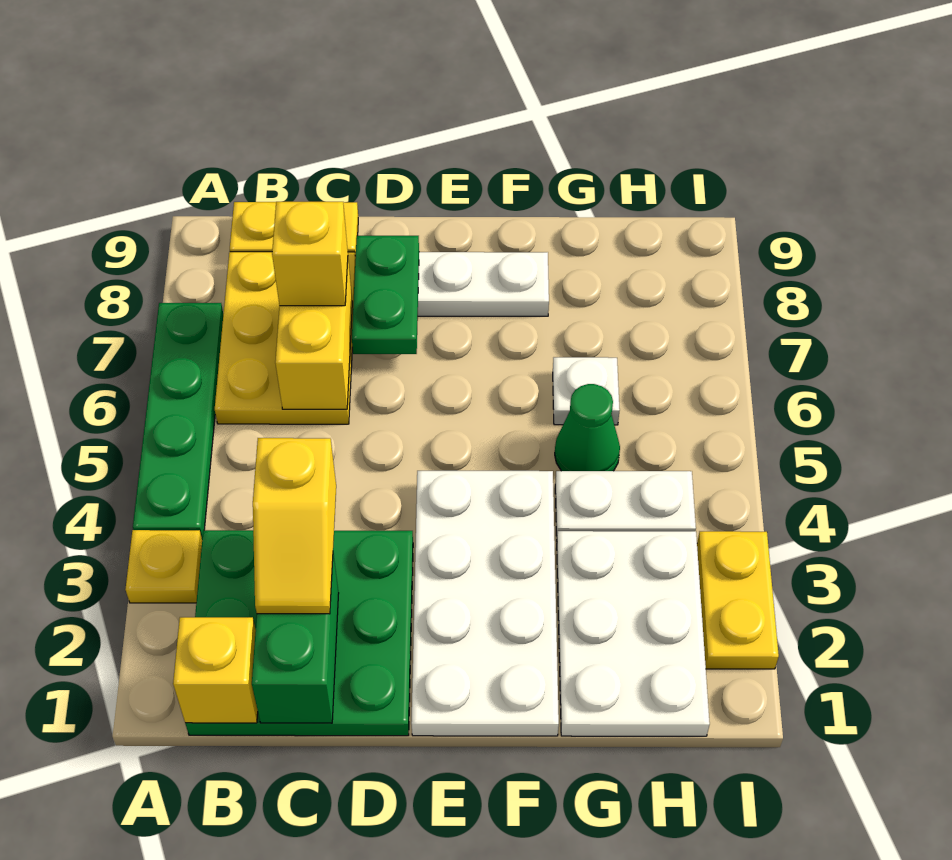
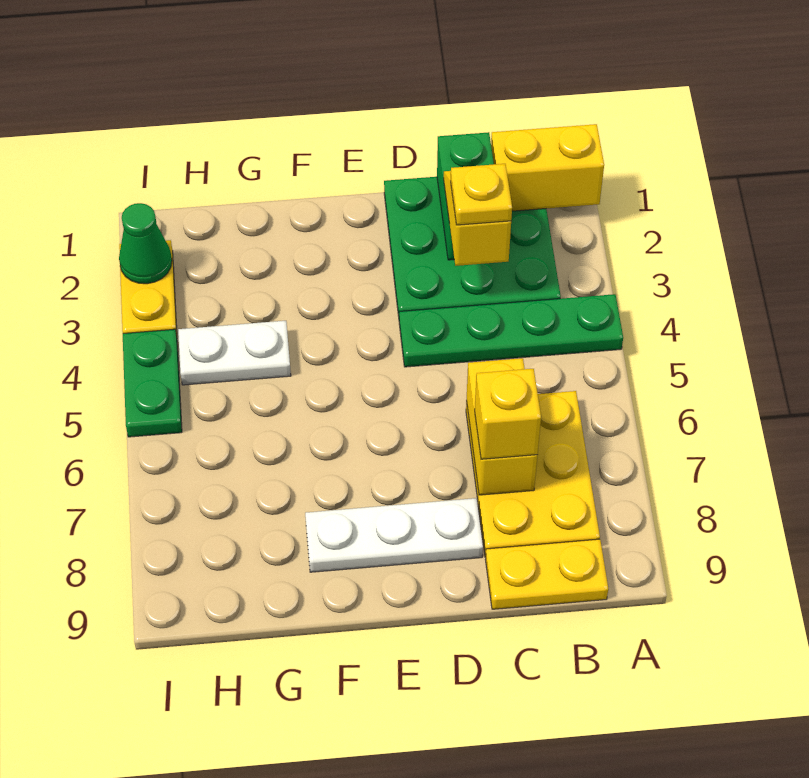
yellow 1x1 plate [125,530,202,603] -> yellow 1x1 plate moved to [451,164,512,225]
green 1x4 plate [133,303,223,538] -> green 1x4 plate turned to [399,294,623,367]
yellow 1x1 brick [173,617,258,723] -> yellow 1x2 brick [491,124,604,211]
green 1x2 plate [352,236,419,354] -> green 1x2 plate moved to [123,329,182,437]
white 2x4 plate [411,471,559,736] -> none
white 2x3 plate [557,531,710,736] -> none
green 1x1 cone [555,384,620,471] -> green 1x1 cone moved to [119,203,172,284]
white 1x1 plate [553,357,620,425] -> none

